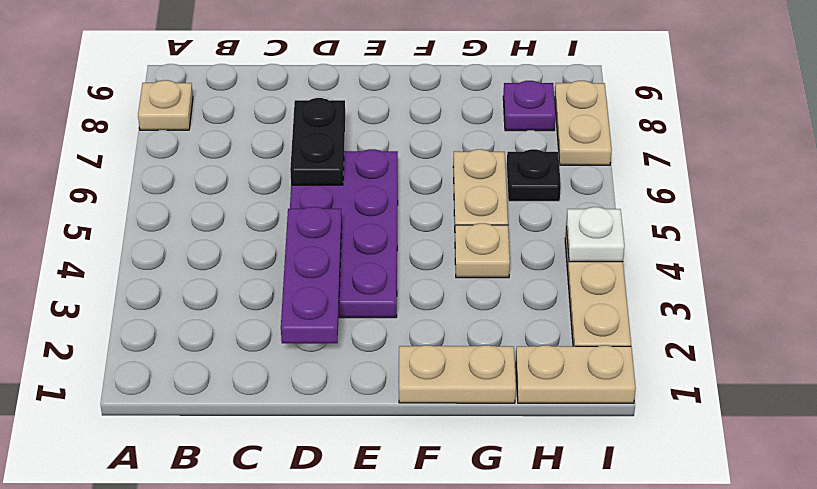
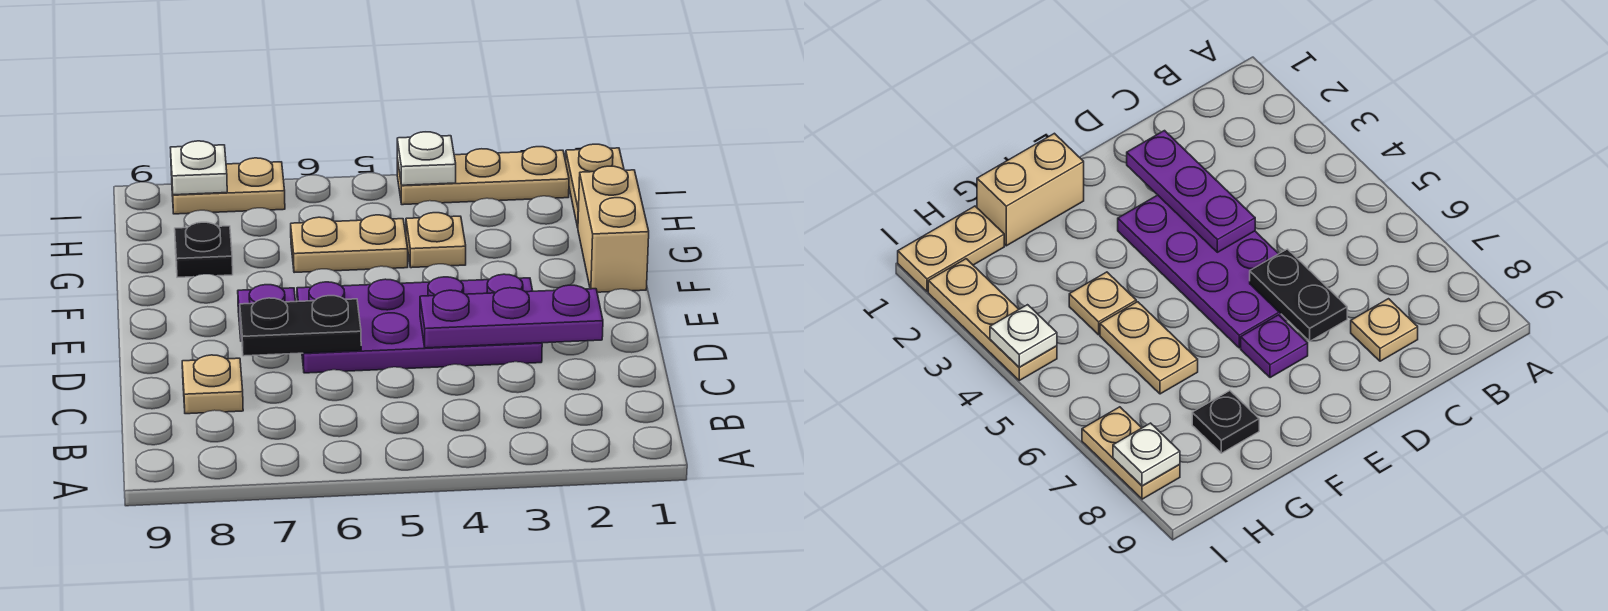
tan 1x1 plate [138,80,193,130] -> tan 1x1 plate moved to [182,355,243,414]
tan 1x2 plate [399,345,516,403] -> tan 1x2 brick [578,166,649,292]
black 1x1 plate [507,149,561,201] -> black 1x1 plate moved to [175,222,233,277]
purple 1x1 plate [503,81,556,131] -> purple 1x1 plate moved to [238,285,295,341]
none -> white 1x1 plate [170,141,227,195]

